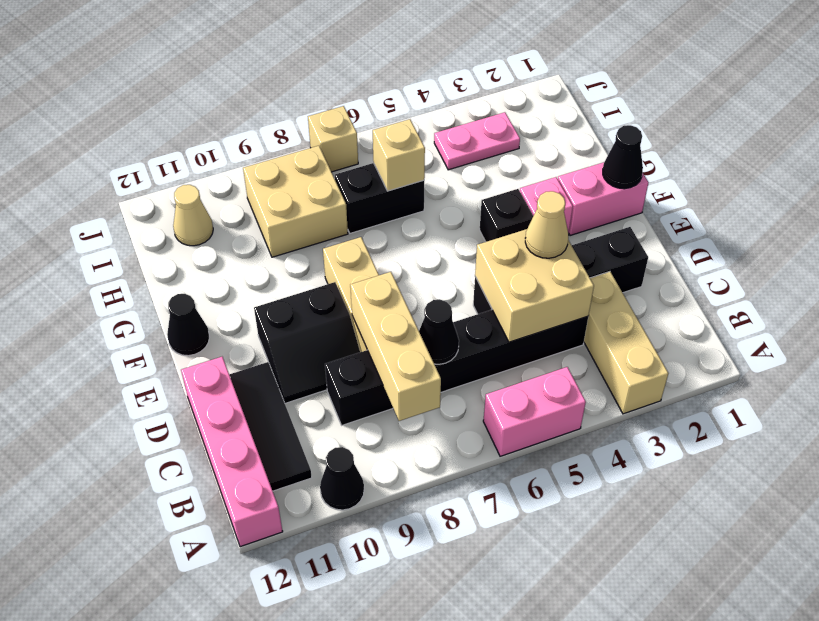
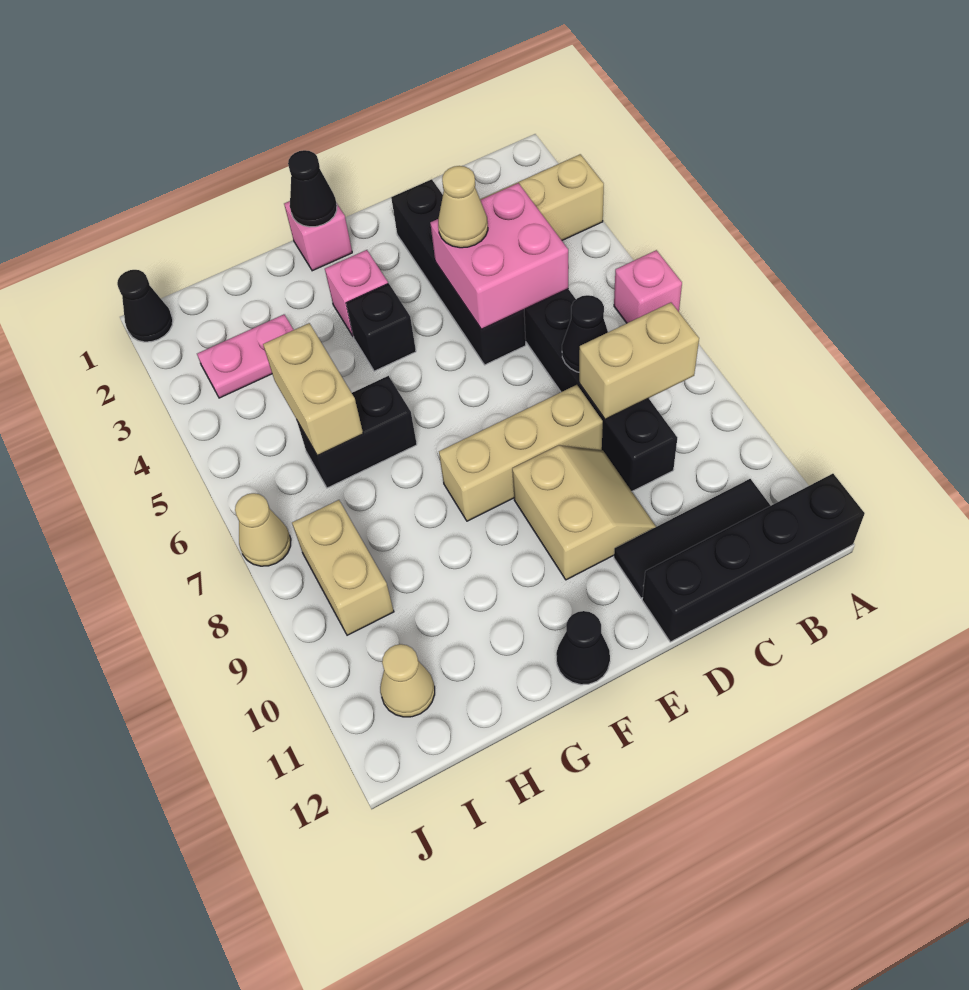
pink 1x2 brick [483,367,586,456] -> pink 1x1 brick [614,250,682,323]
black 1x1 cone [320,447,364,510] -> black 1x1 cone moved to [117,270,173,342]
pink 1x4 brick [181,357,283,547] -> black 1x4 brick [642,474,865,642]
tan 1x3 brick [350,272,441,421] -> tan 1x2 brick [579,303,699,419]
tan 2x2 brick [475,229,594,342] -> pink 2x2 brick [430,183,568,329]
black 2x2 slope [254,282,360,403] -> tan 2x2 slope [512,446,656,580]
pink 1x2 brick [558,162,649,235] -> pink 1x1 brick [284,201,352,271]
black 1x2 brick [335,163,424,233] -> black 1x2 brick turned to [297,376,417,488]
tan 1x1 brick [373,119,425,191] -> tan 1x2 brick [263,323,363,456]
tan 2x2 brick [243,146,348,257] -> tan 1x2 brick [292,500,394,635]
pink 1x2 plate [434,112,520,170] -> pink 1x2 plate turned to [197,315,293,398]
tan 1x1 brick [308,106,358,172] -> tan 1x1 cone [235,493,291,566]

